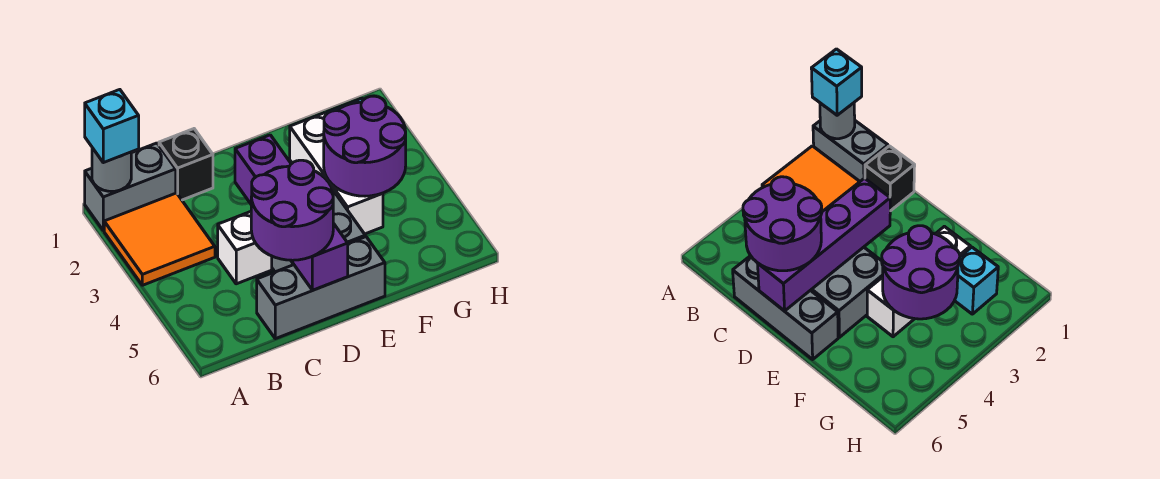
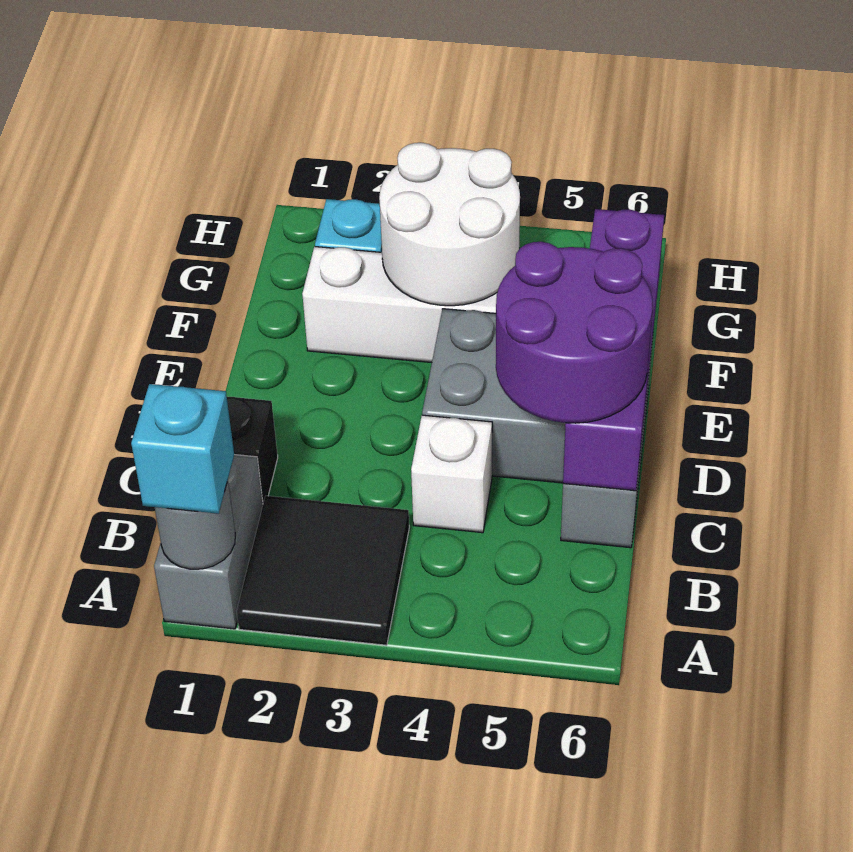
orange 2x2 tile [104,193,215,285] -> black 2x2 tile [237,496,409,645]
purple 1x4 brick [235,135,348,290] -> purple 1x4 brick turned to [563,209,664,491]
purple 2x2 round brick [324,96,406,196] -> white 2x2 round brick [379,143,520,306]

